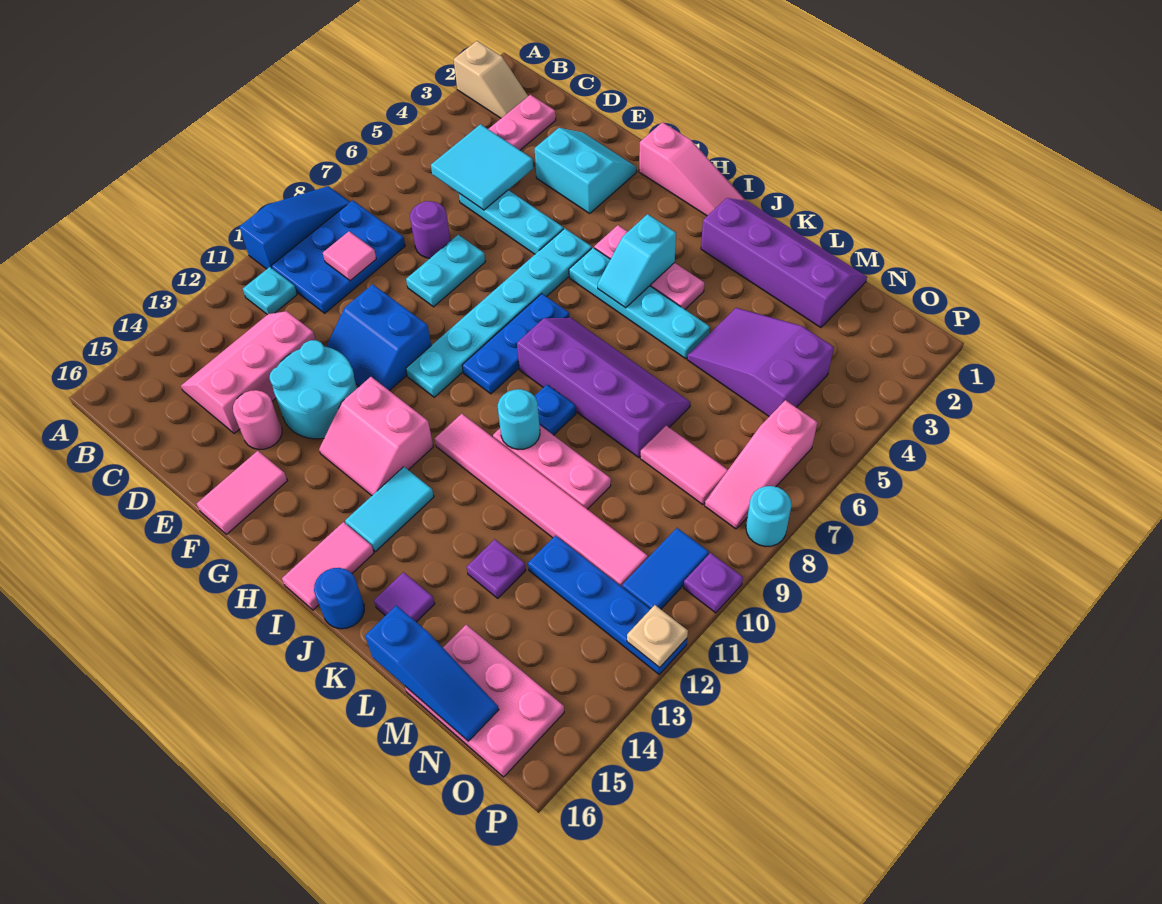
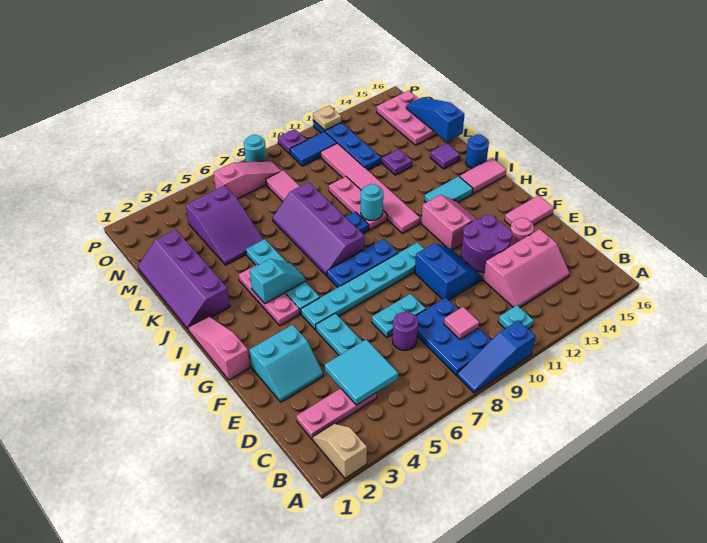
blue 2x3 plate [271,200,405,313] -> blue 2x3 plate turned to [416,298,491,375]
cyan 2x2 slope [535,128,637,213] -> cyan 2x2 slope turned to [250,325,323,402]
cyan 2x2 round brick [270,340,357,439] -> purple 2x2 round brick [461,214,512,272]

